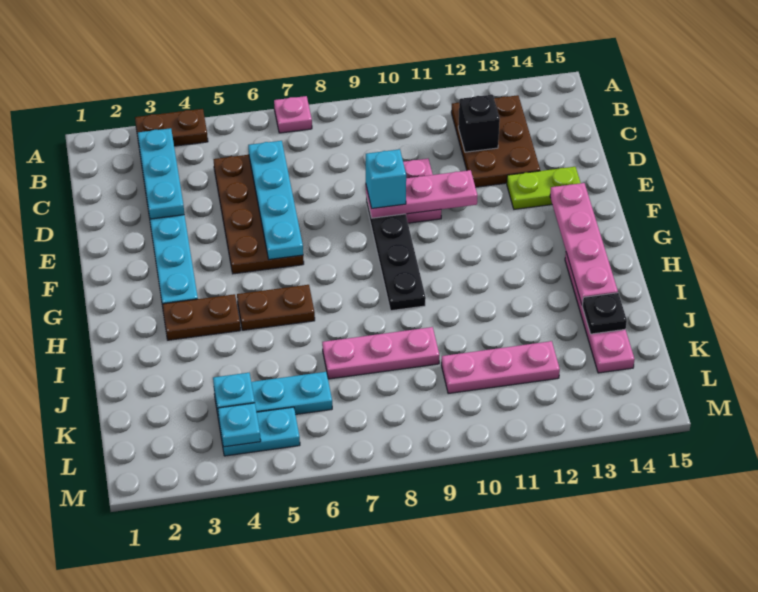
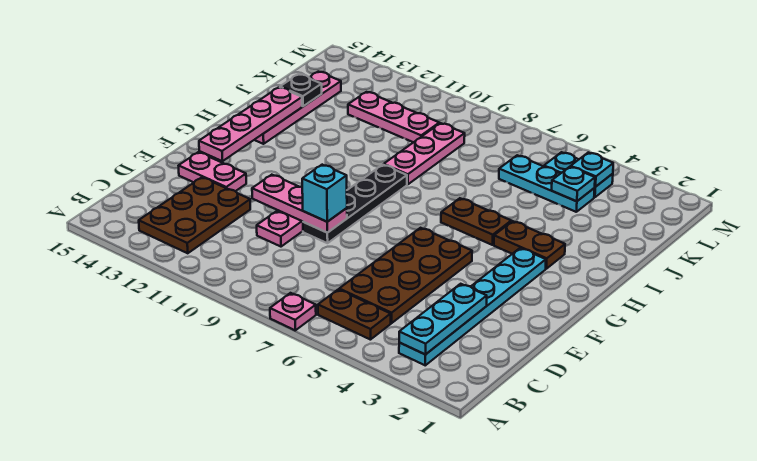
brown 1x2 plate [135,109,208,146] -> brown 1x2 plate moved to [318,289,391,340]
cyan 1x4 plate [248,141,303,260] -> none
black 1x1 brick [458,95,500,152] -> none
lime 1x2 plate [507,167,581,209] -> pink 1x2 plate [179,152,246,191]
pink 1x3 plate [322,327,439,379] -> pink 1x3 plate turned to [384,123,465,184]

